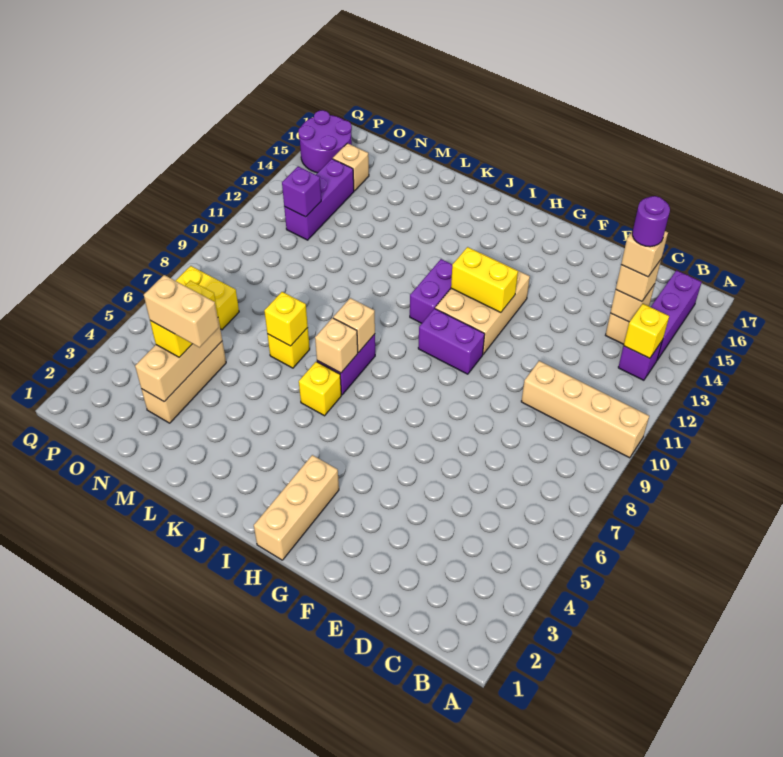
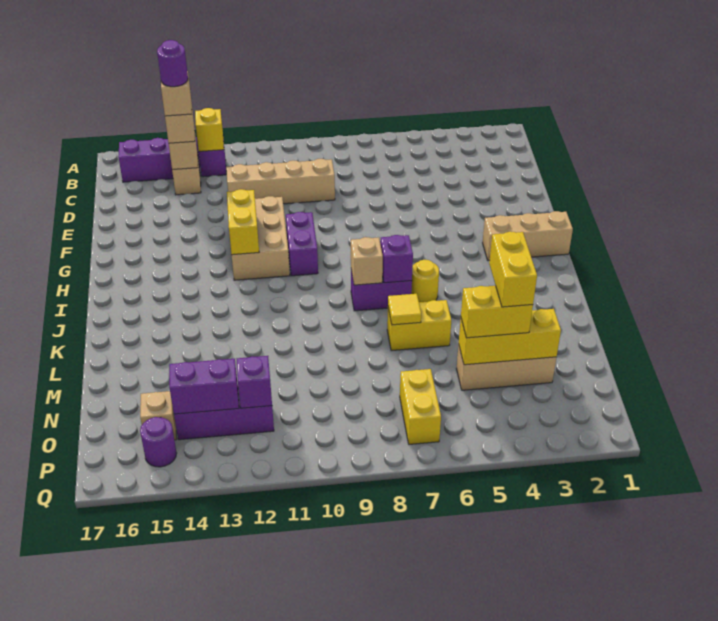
tan 1x4 brick [521,361,649,458] -> tan 1x4 brick turned to [226,159,335,204]
tan 2x3 brick [435,255,530,354] -> tan 2x3 brick turned to [232,196,290,280]
purple 1x2 brick [410,259,452,323] -> purple 1x2 brick moved to [169,359,239,414]
yellow 1x1 brick [299,362,341,416] -> yellow 1x1 round brick [411,260,439,302]
tan 1x1 brick [315,318,358,373] -> purple 1x1 brick [380,235,413,283]
yellow 1x1 brick [267,328,310,368] -> yellow 1x2 brick [387,300,451,351]
yellow 1x1 brick [264,292,308,346] -> yellow 1x1 tile [388,294,421,325]
tan 1x2 brick [144,275,219,347] -> yellow 1x2 brick [489,232,537,307]
tan 1x3 brick [135,319,222,402] -> yellow 1x3 brick [459,309,561,365]
purple 2x2 round brick [298,110,352,173] -> purple 1x1 round brick [140,417,177,467]

